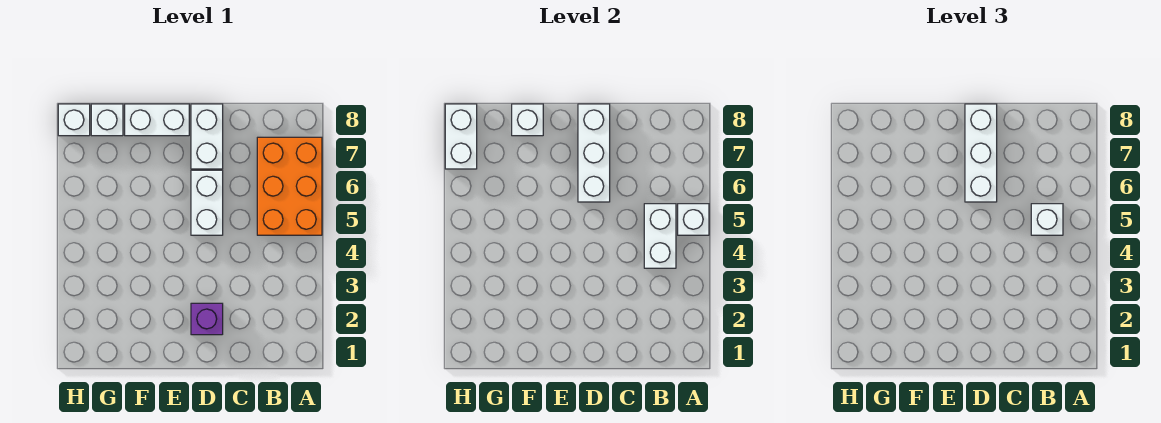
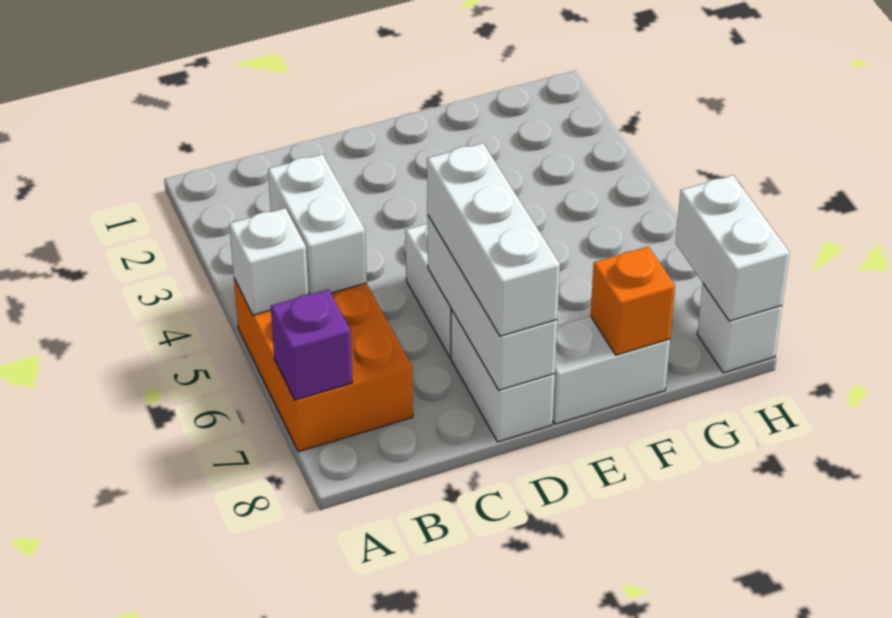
white 1x1 brick [1031,204,1063,235] -> none
purple 1x1 brick [191,303,223,335] -> purple 1x1 brick moved to [271,289,352,400]
white 1x1 brick [512,104,543,136] -> orange 1x1 brick [590,246,675,355]
white 1x1 brick [91,104,123,136] -> none

